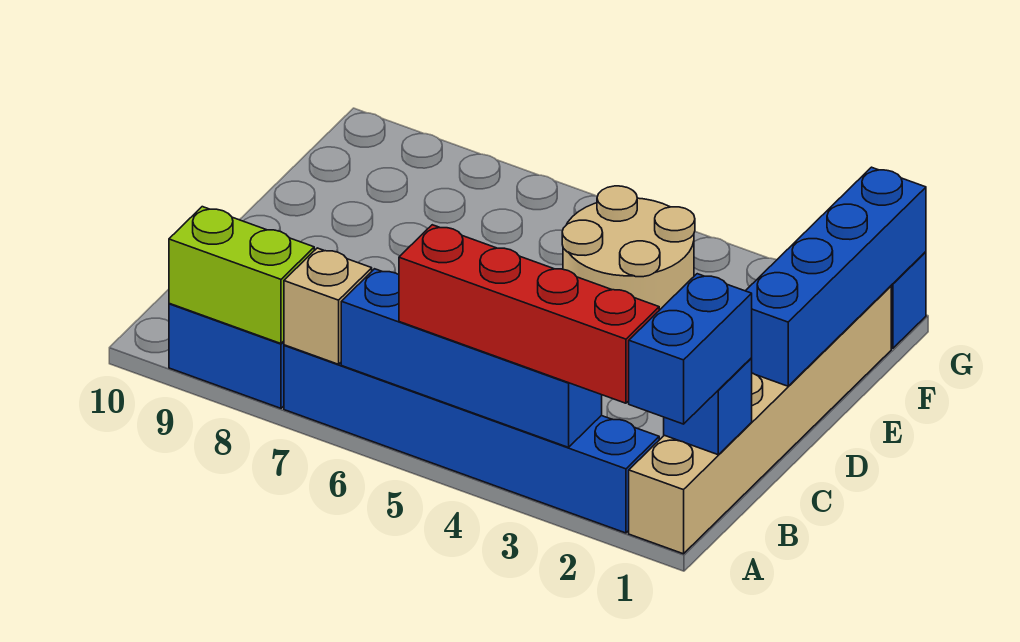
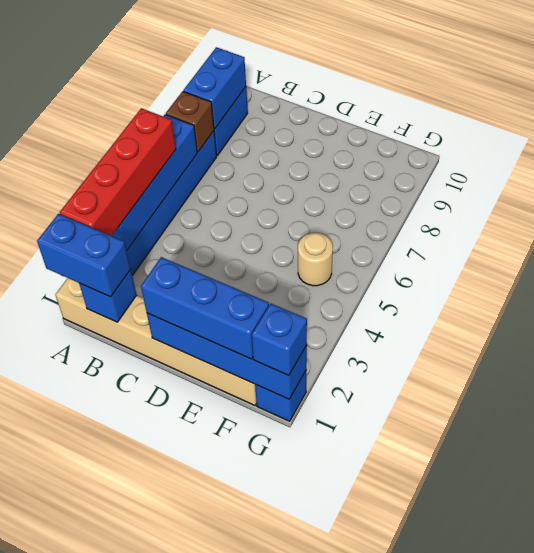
tan 1x1 brick [284,248,372,364] -> brown 1x1 brick [166,91,214,152]
lime 1x2 brick [169,207,314,344] -> blue 1x2 brick [183,47,246,129]
none -> blue 1x3 brick [141,257,269,359]
tan 2x2 round brick [562,186,695,310] -> tan 1x1 round brick [298,233,333,286]
none -> blue 1x1 brick [252,304,307,376]

